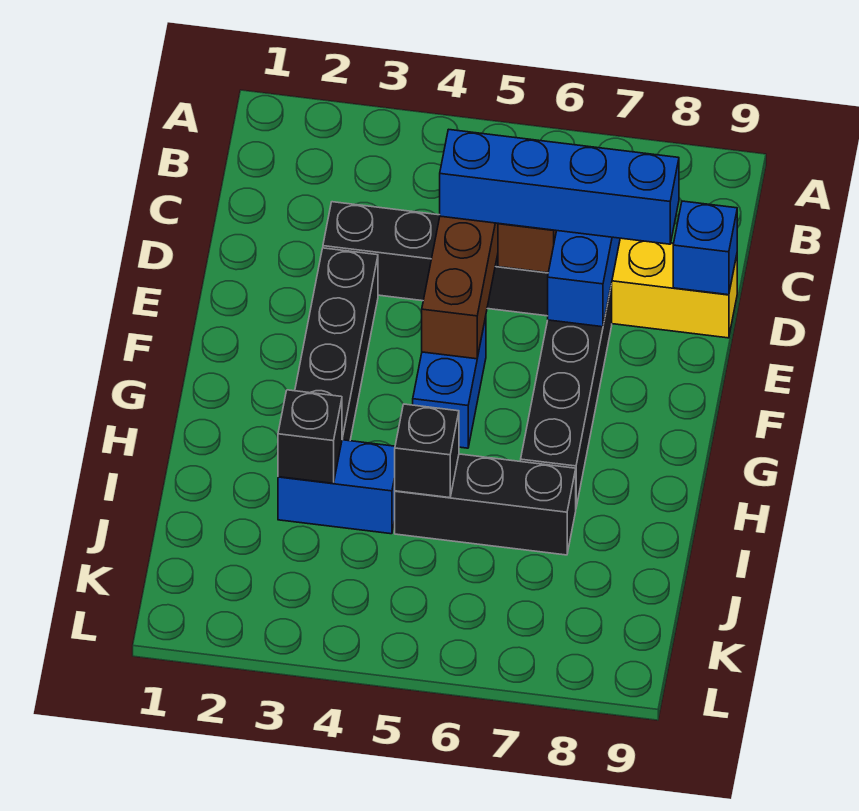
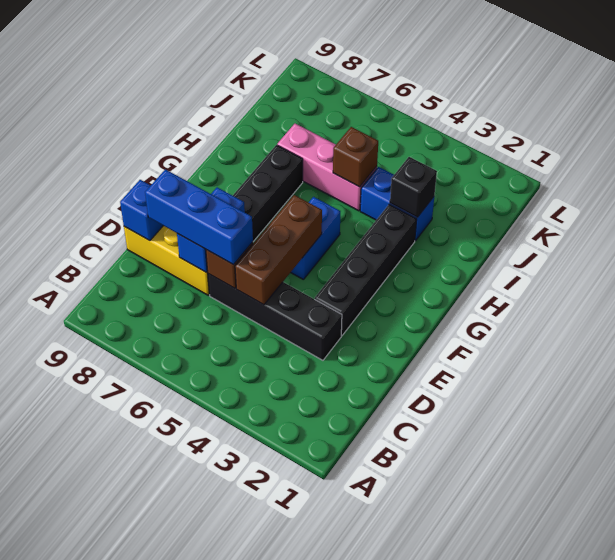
blue 1x4 brick [440,129,679,244] -> blue 1x3 brick [145,169,253,265]
black 1x3 brick [395,454,576,555] -> pink 1x3 brick [277,124,377,211]
black 1x1 brick [395,404,459,498] -> brown 1x1 brick [333,127,378,187]

